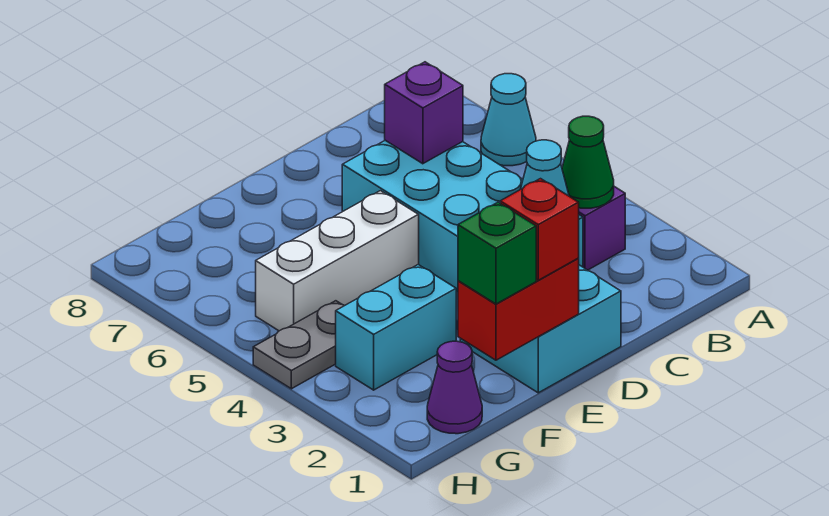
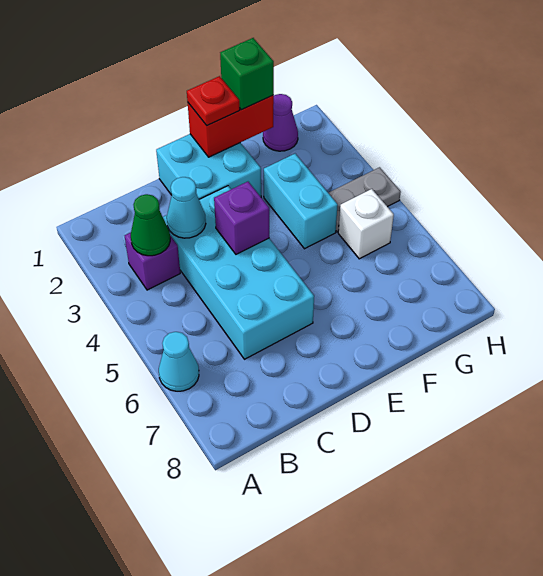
purple 1x1 brick [385,62,463,164] -> purple 1x1 brick moved to [214,182,269,254]
red 1x1 brick [500,179,579,280] -> red 1x1 plate [187,76,240,126]
white 1x3 brick [256,191,419,331] -> white 1x1 brick [338,189,394,259]
cyan 1x2 brick [336,265,456,390] -> cyan 1x2 brick turned to [264,154,338,249]

